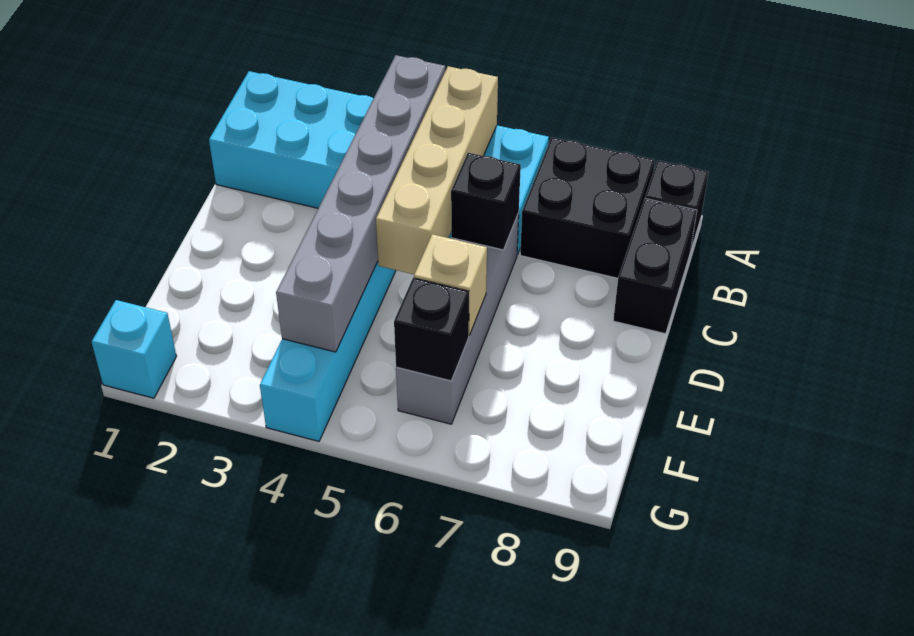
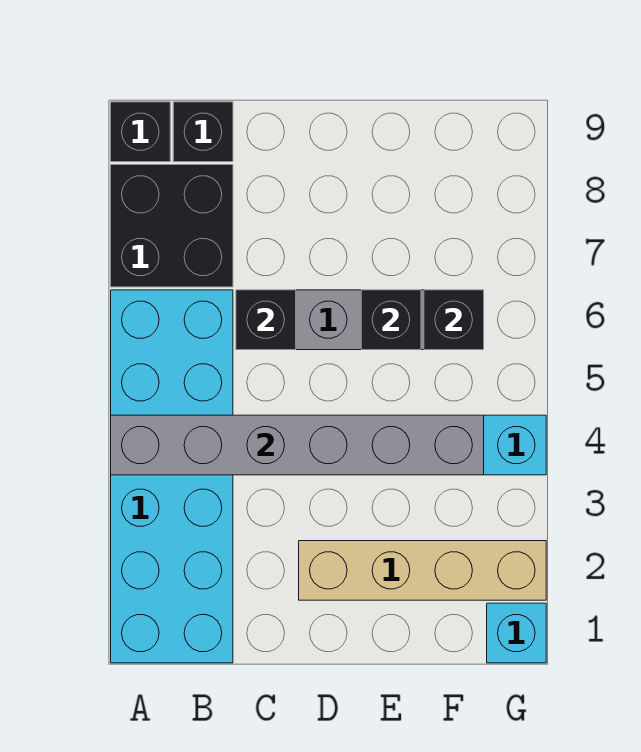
tan 1x4 brick [376,66,498,274] -> tan 1x4 brick moved to [299,541,546,600]
black 1x2 brick [613,199,697,334] -> black 1x1 brick [173,102,233,162]
tan 1x1 brick [414,234,487,335] -> black 1x1 brick [361,290,421,350]

